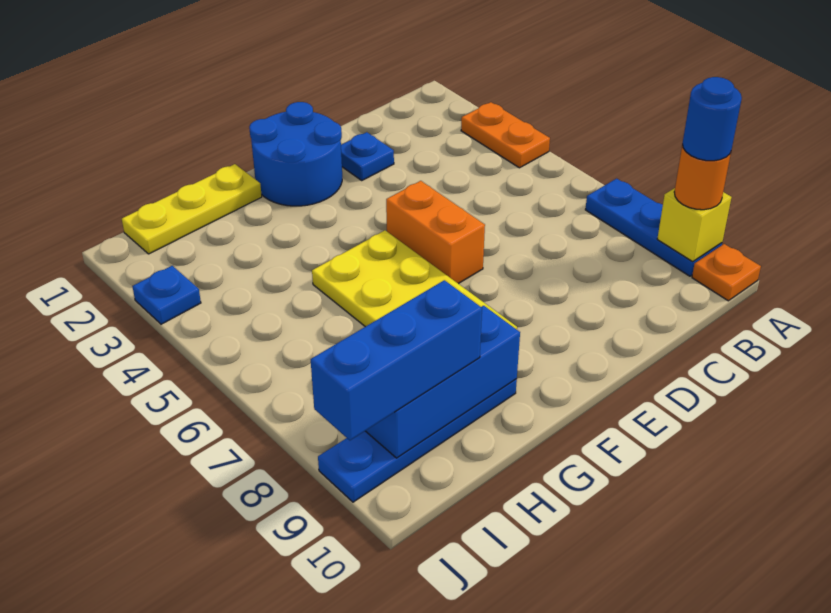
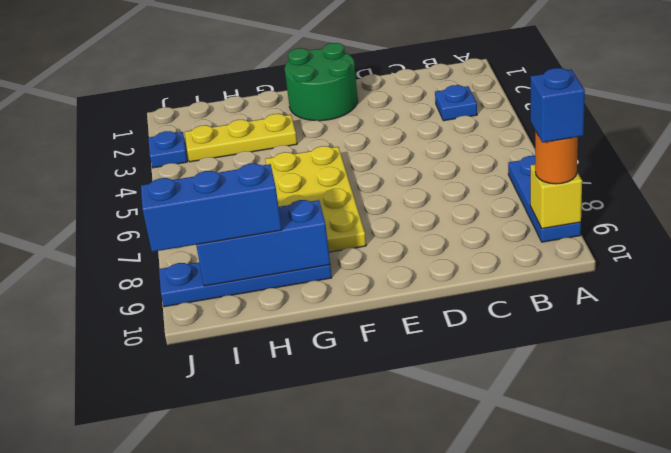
orange 1x2 plate [461,102,550,168] -> none
blue 1x1 round brick [682,77,742,161] -> blue 1x1 brick [530,68,585,143]
orange 1x1 plate [692,244,761,301] -> none
blue 1x1 plate [341,132,394,180] -> blue 1x1 plate moved to [435,85,477,121]
blue 2x2 round brick [249,102,342,206] -> green 2x2 round brick [285,43,358,121]
orange 1x2 brick [386,181,485,284] -> none
yellow 1x3 plate [122,164,262,254] -> yellow 1x3 plate moved to [185,114,297,162]

